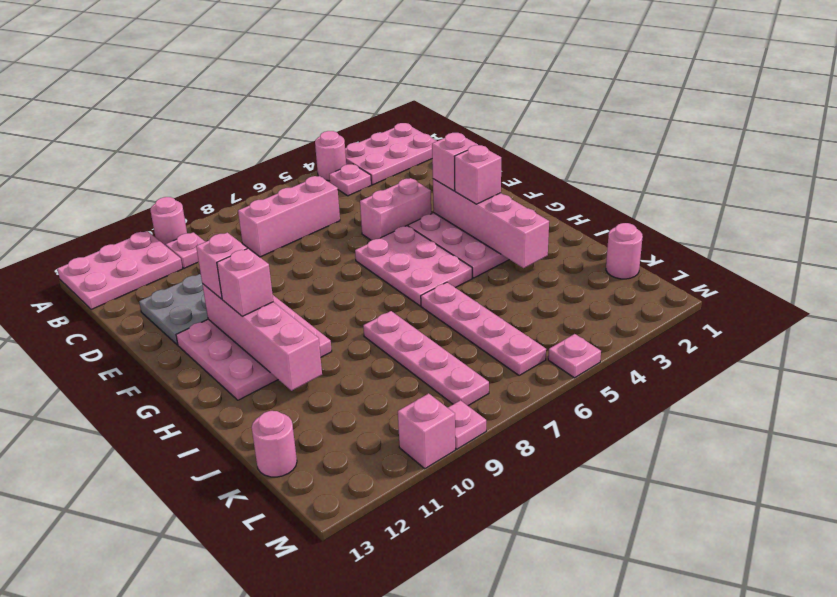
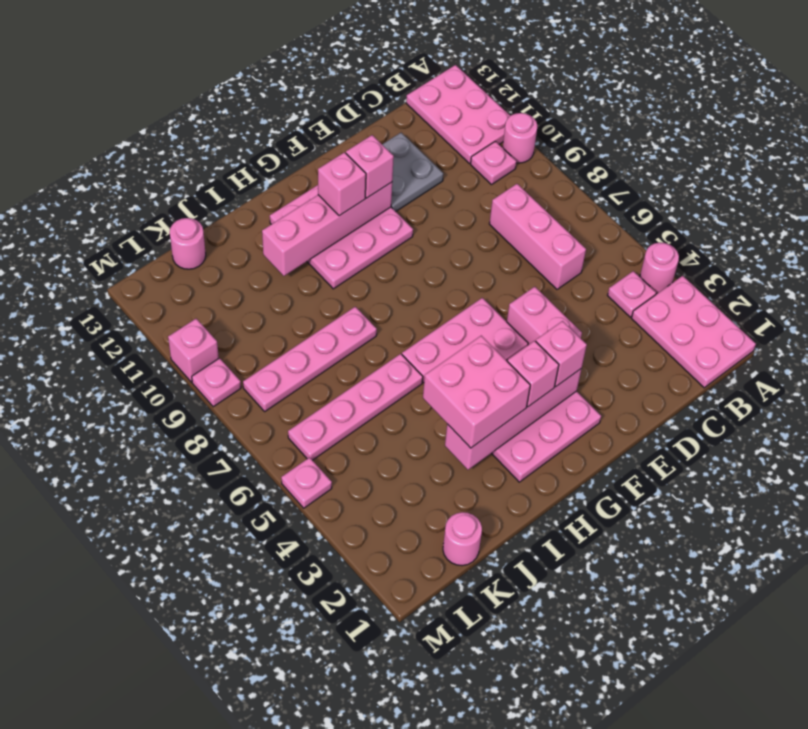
none -> pink 2x2 brick [423,336,530,448]

